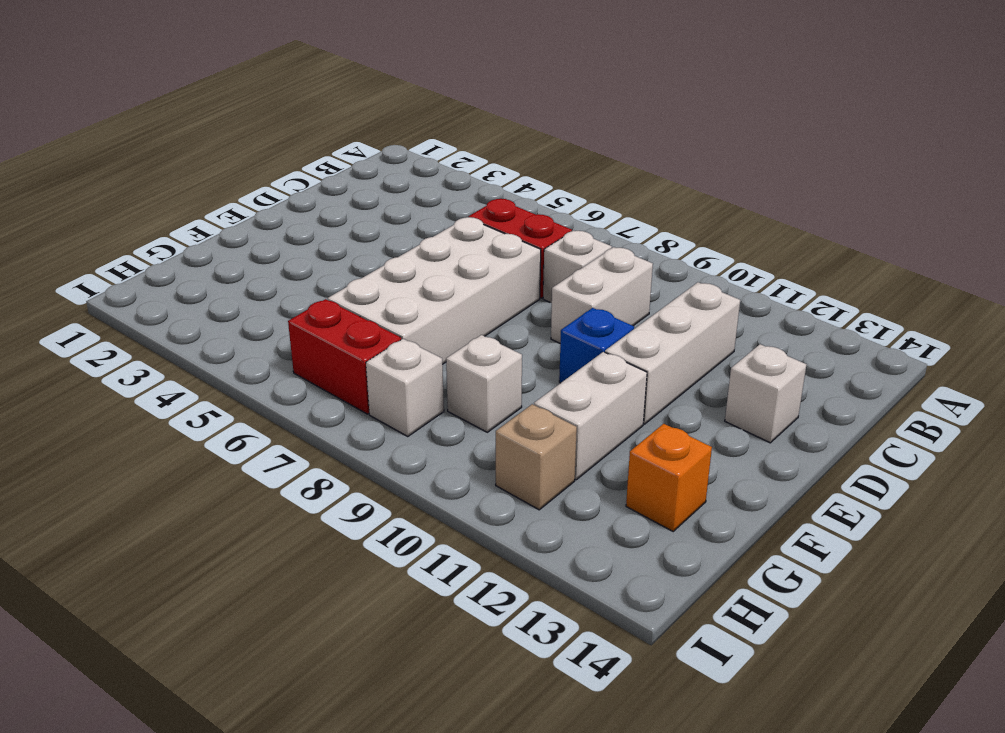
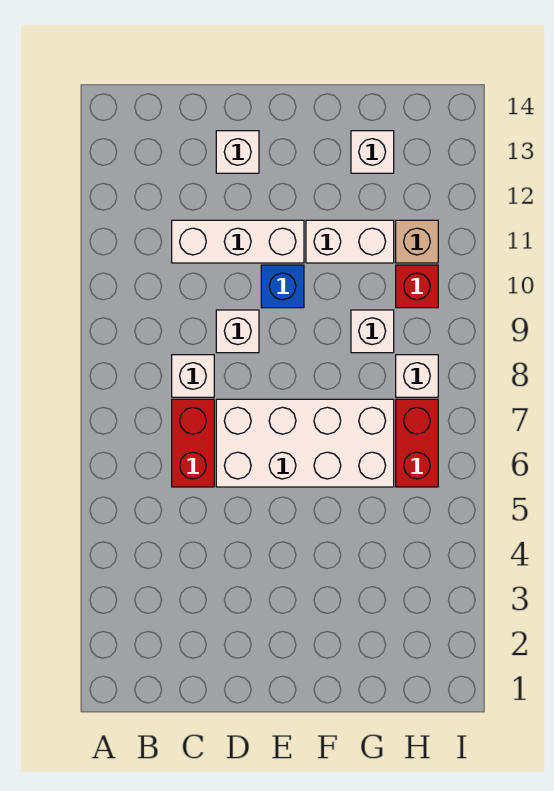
white 1x2 brick [551,247,653,343] -> white 1x1 brick [216,310,259,353]
orange 1x1 brick [626,424,712,531] -> white 1x1 brick [351,131,394,173]
none -> red 1x1 brick [396,265,438,308]

